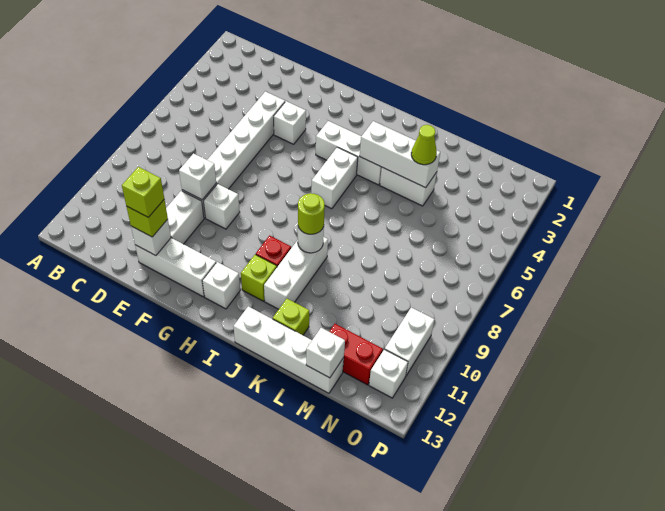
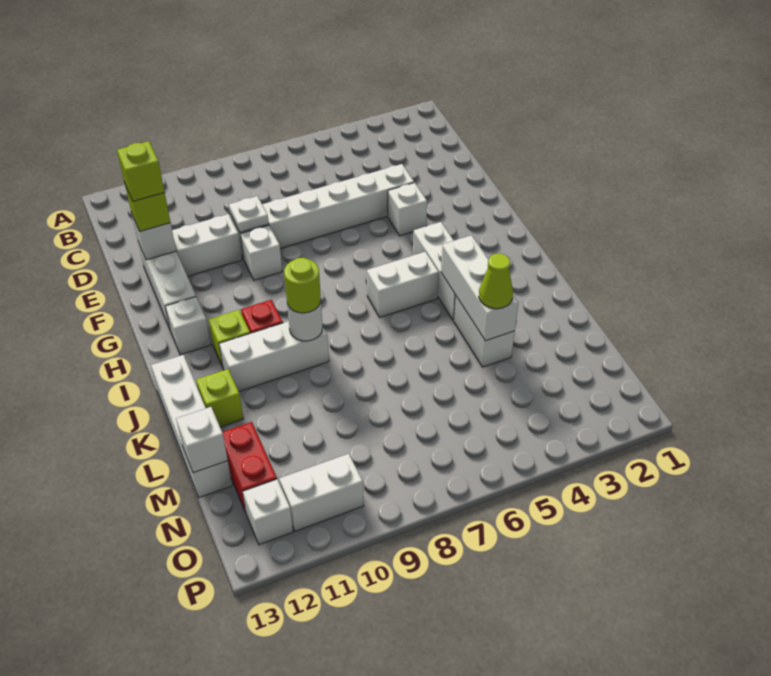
white 1x1 brick [179,154,216,200] -> white 1x1 plate [229,196,269,232]

